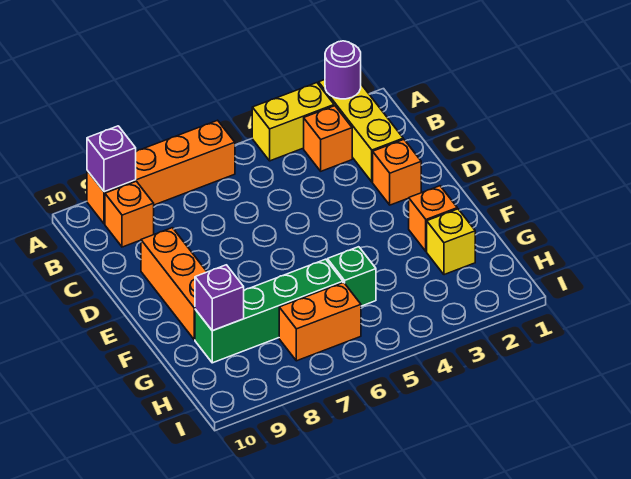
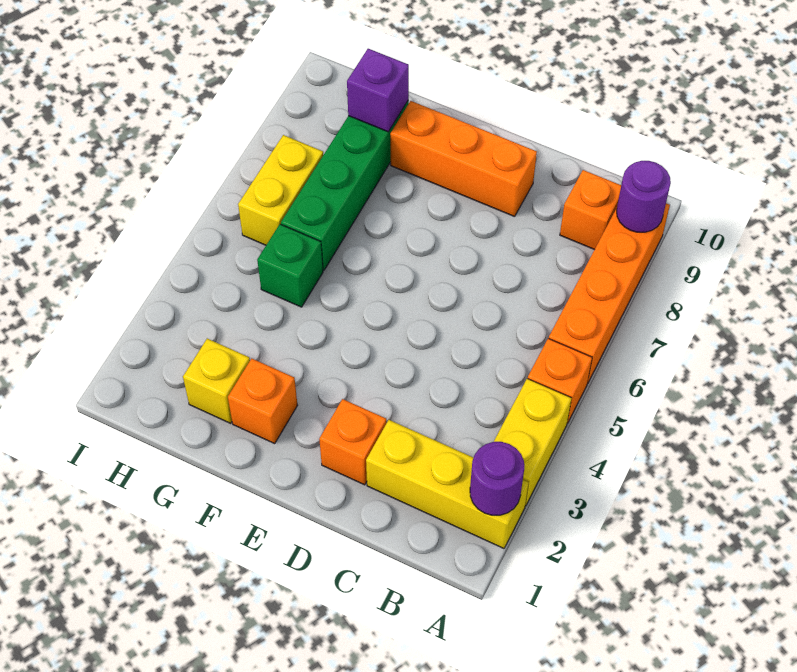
purple 1x1 brick [87,126,136,192] -> purple 1x1 round brick [617,161,671,232]
orange 1x1 brick [304,106,352,171] -> orange 1x1 brick moved to [528,338,592,423]
orange 1x2 brick [279,282,361,361] -> yellow 1x2 brick [238,135,323,245]

